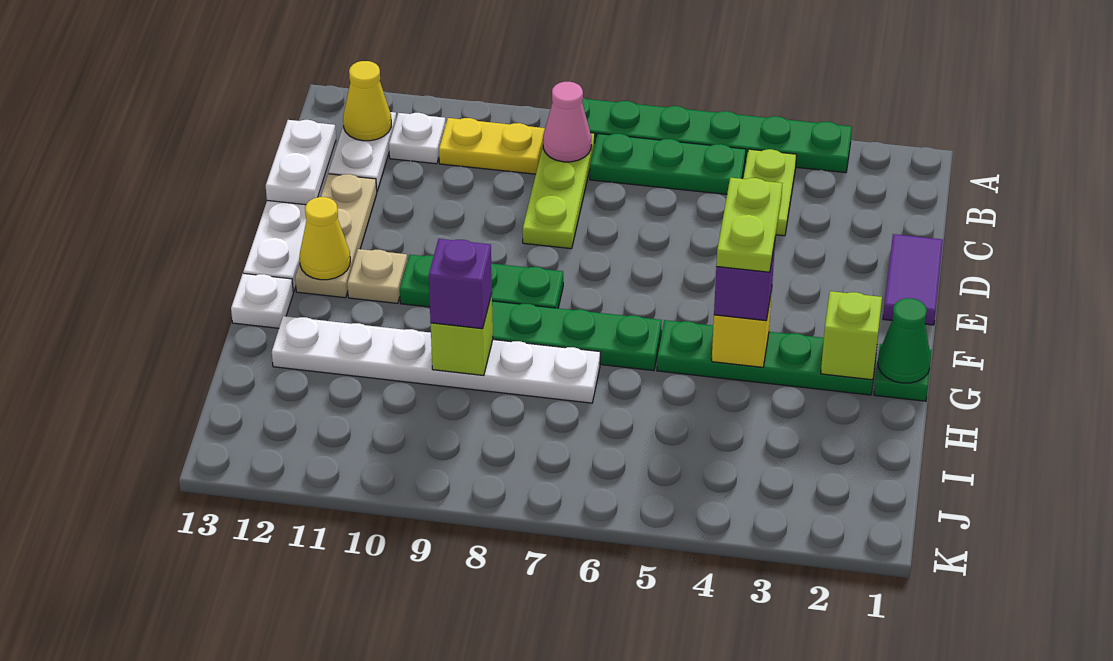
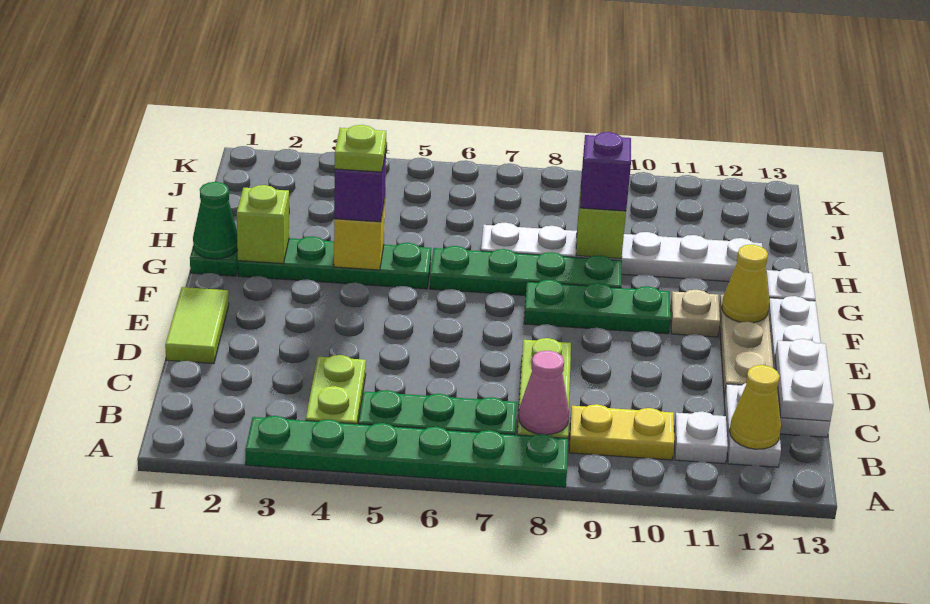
purple 1x2 tile [883,234,943,325] -> lime 1x2 tile [165,287,229,364]
lime 1x2 plate [716,178,783,272] -> lime 1x1 plate [335,125,386,172]

